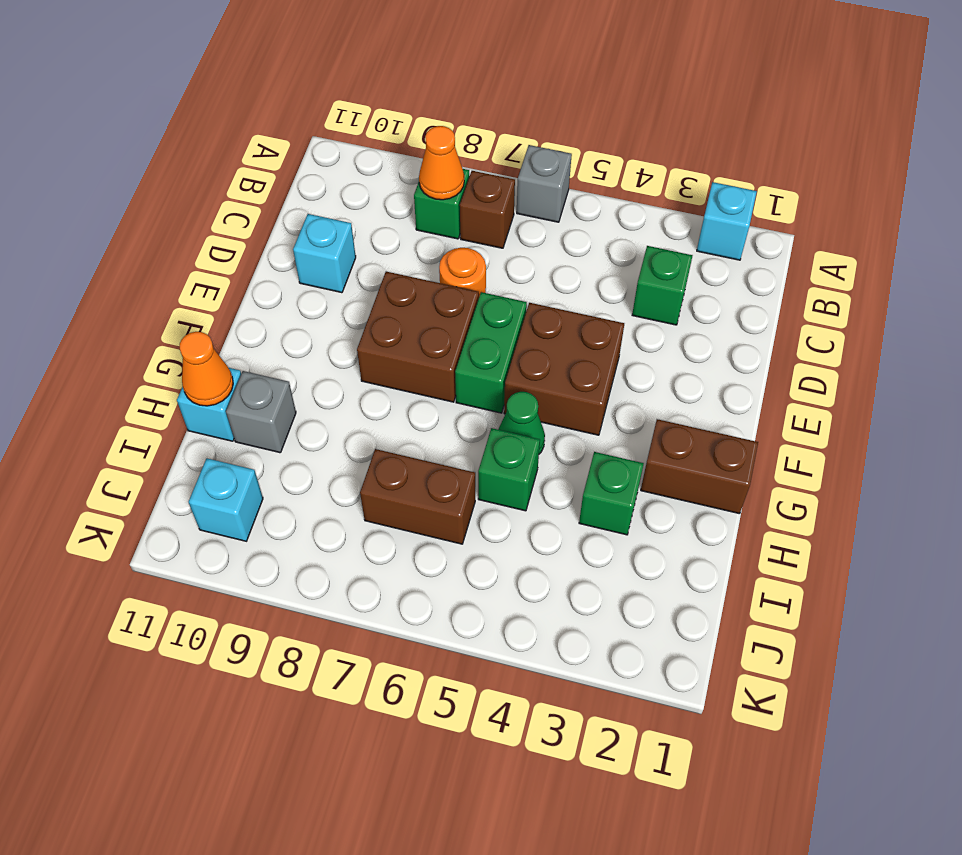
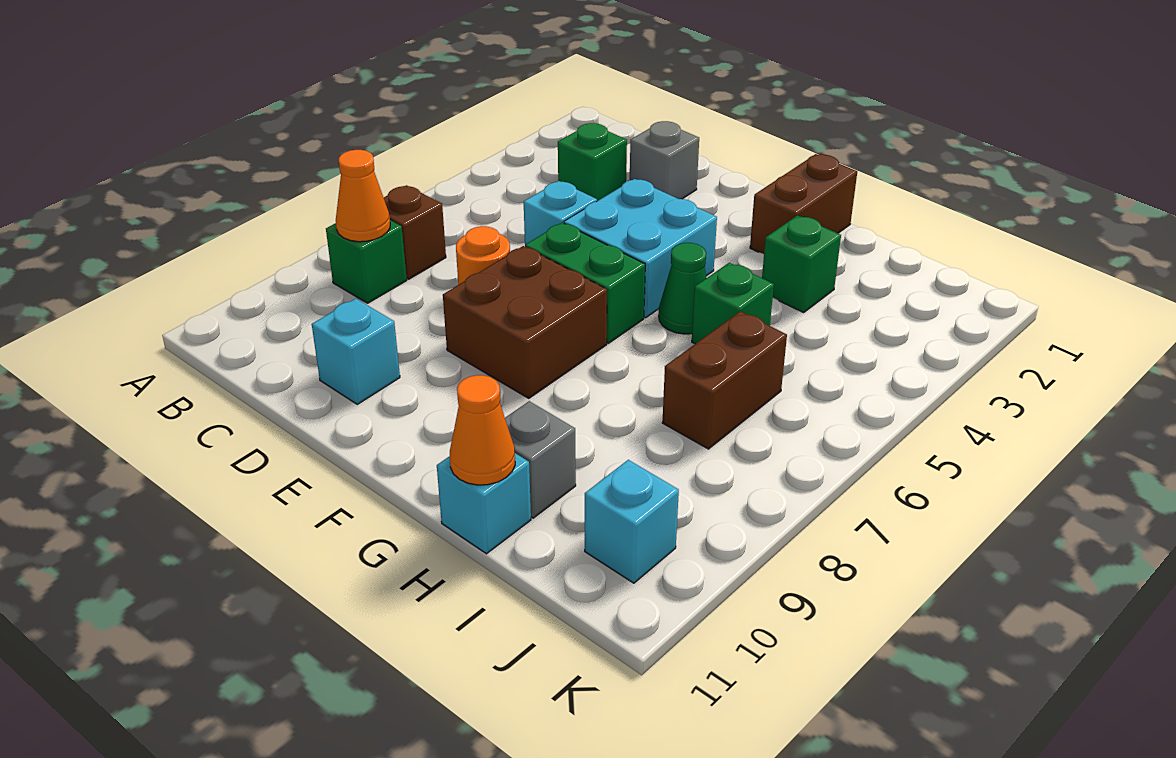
cyan 1x1 brick [697,182,757,260] -> cyan 1x1 brick moved to [524,181,597,245]
grey 1x1 brick [517,145,572,222] -> grey 1x1 brick moved to [630,121,699,199]
brown 2x2 brick [504,303,624,435] -> cyan 2x2 brick [564,179,717,318]

